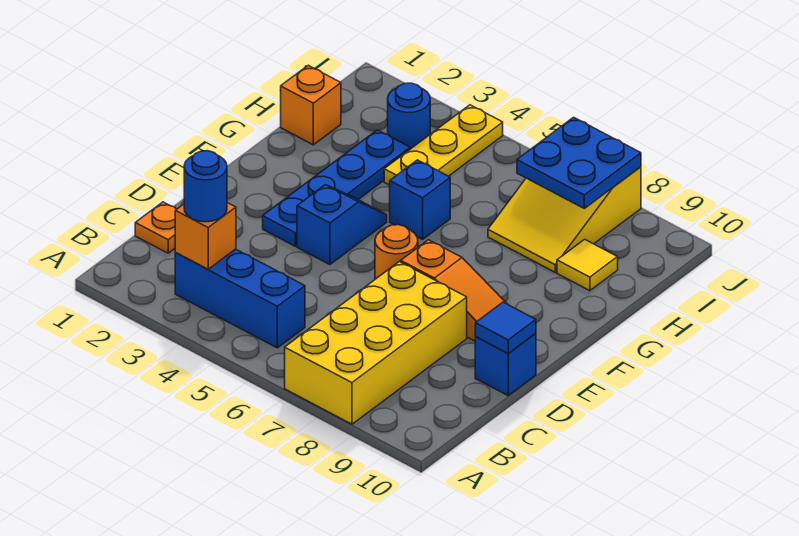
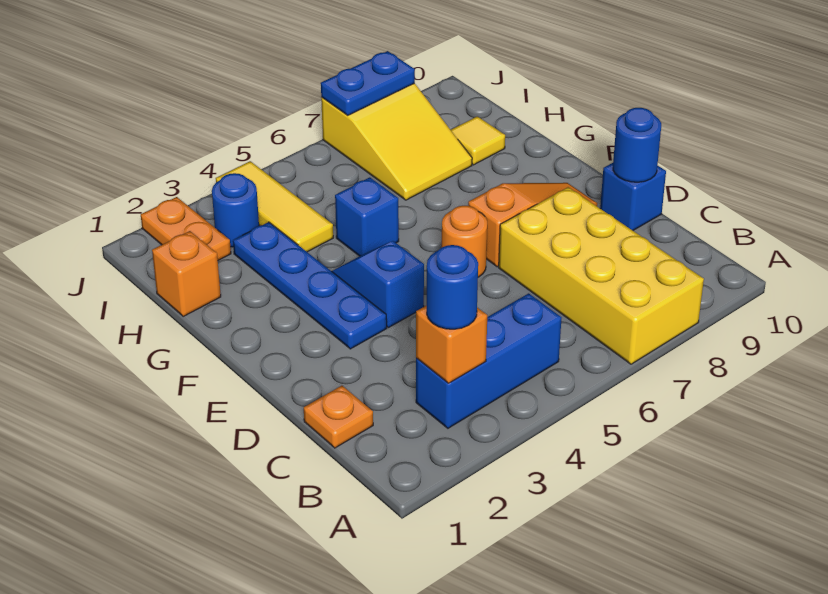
blue 1x1 tile [475,302,536,354] -> blue 1x1 round brick [613,108,661,182]
yellow 1x3 plate [384,105,503,185] -> yellow 1x3 tile [216,161,333,252]
none -> orange 1x2 plate [141,197,231,260]
blue 2x2 plate [517,117,641,208] -> blue 1x2 plate [321,51,415,115]

